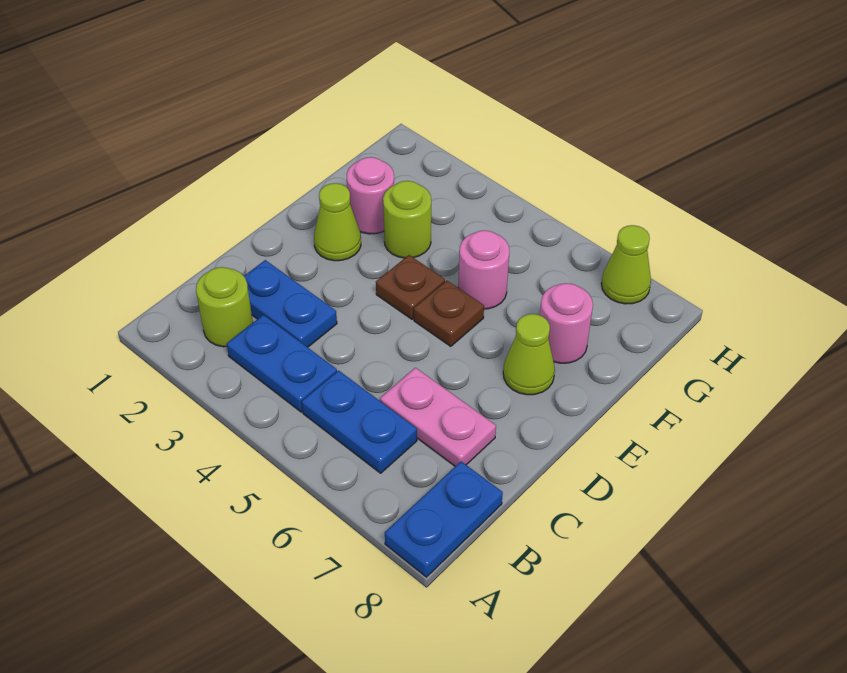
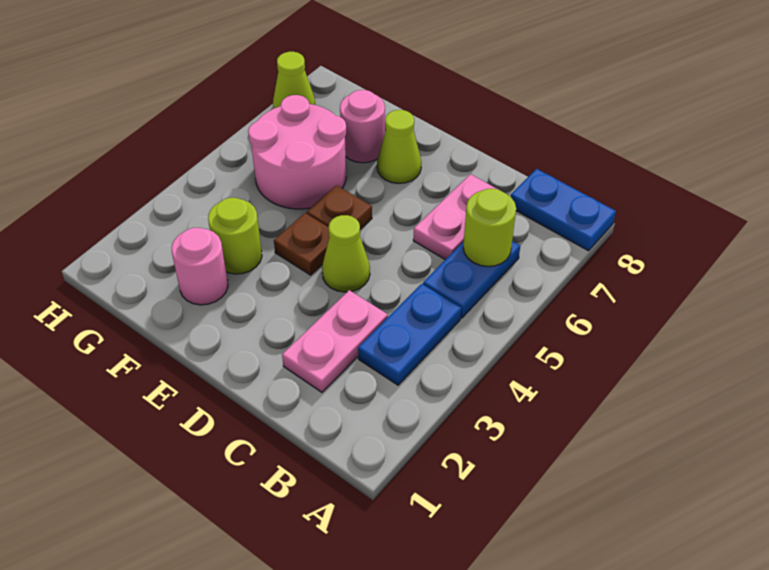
lime 1x1 round brick [196,267,253,347] -> lime 1x1 round brick moved to [463,189,516,267]
blue 1x2 plate [244,260,337,347] -> pink 1x2 plate [282,290,388,392]
lime 1x1 cone [314,183,361,261] -> lime 1x1 cone moved to [322,215,370,292]
pink 1x1 round brick [458,230,510,309] -> pink 2x2 round brick [248,95,346,209]

